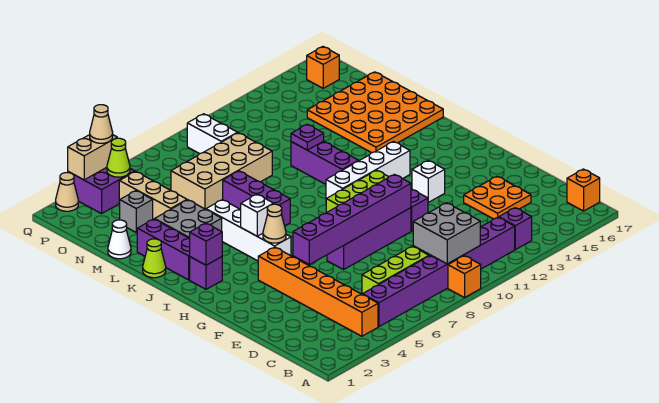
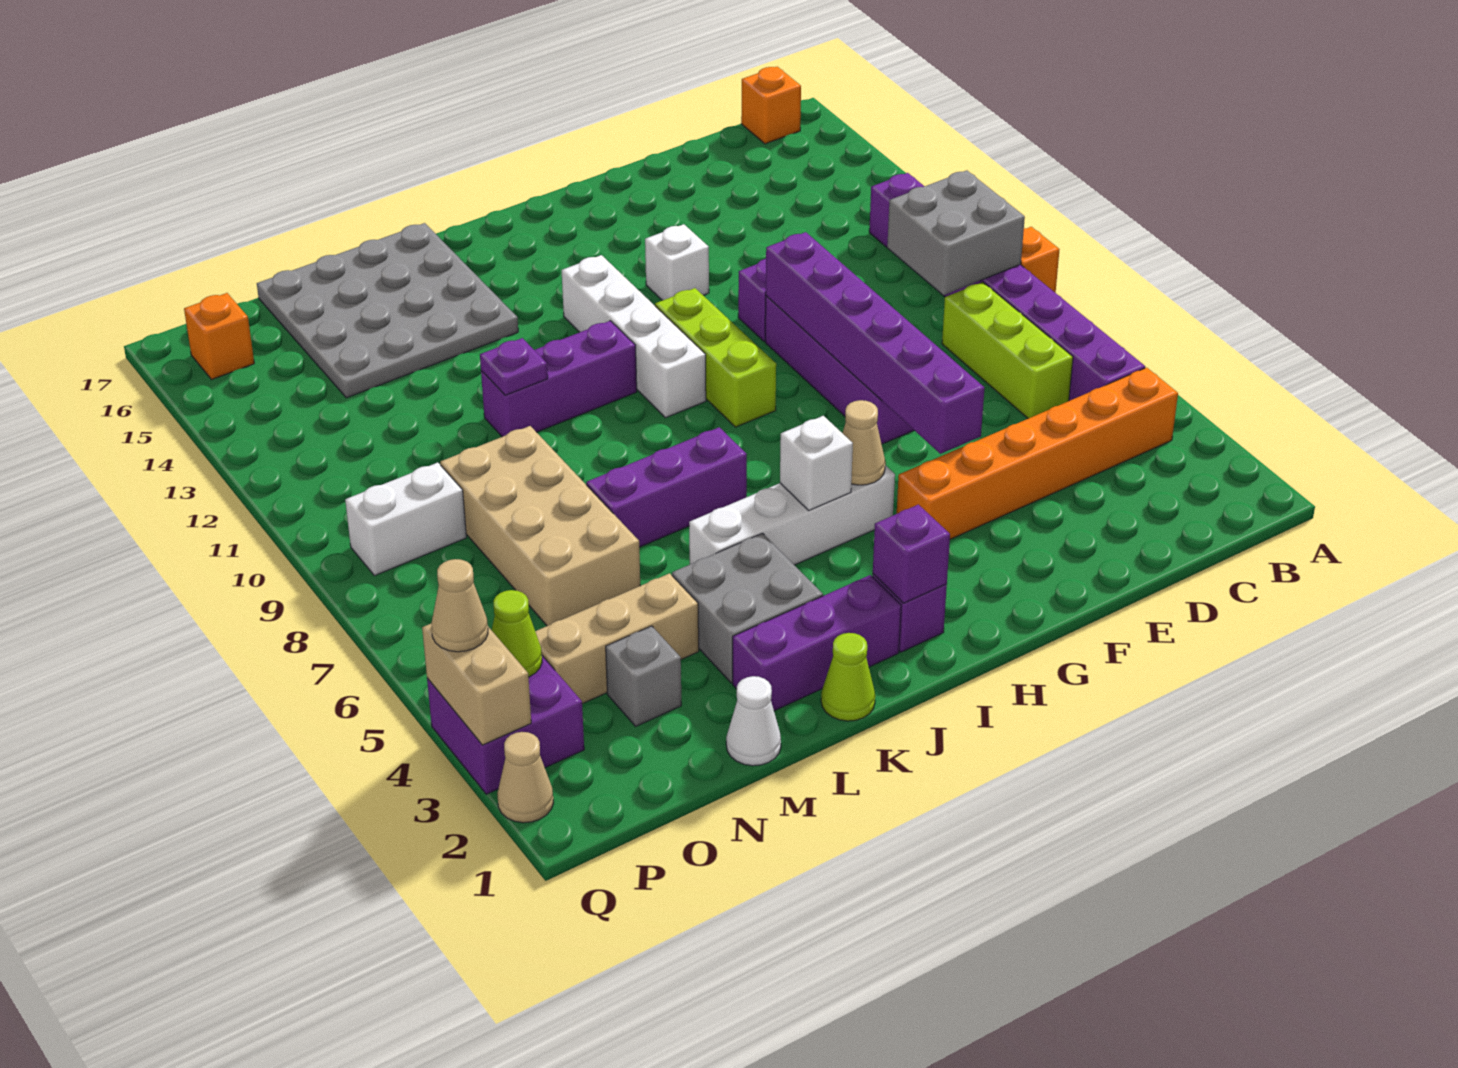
purple 1x1 brick [499,208,532,250] -> none
orange 2x2 plate [464,176,531,219] -> none
orange 4x4 plate [307,72,443,153] -> grey 4x4 plate [257,223,518,398]

